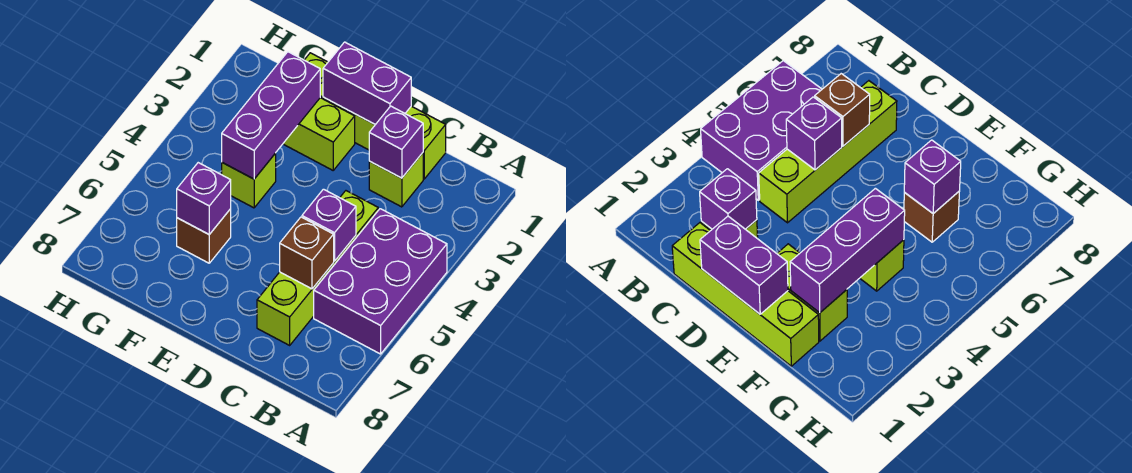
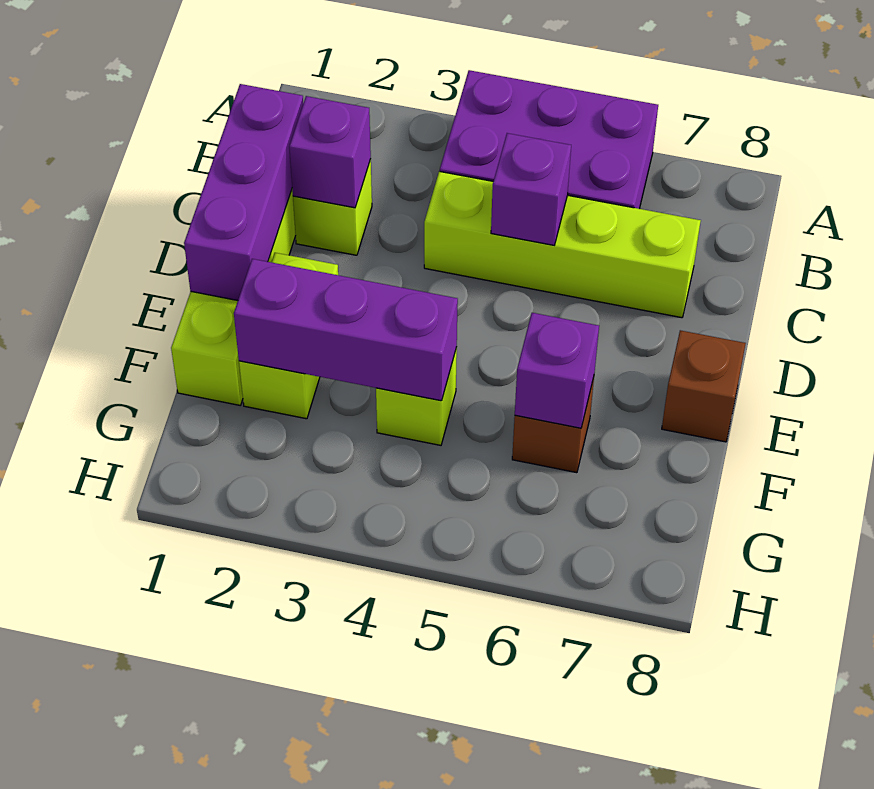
brown 1x1 brick [280,217,334,289] -> brown 1x1 brick moved to [662,330,746,442]
purple 1x2 brick [323,42,411,125] -> purple 1x3 brick [184,84,303,300]

